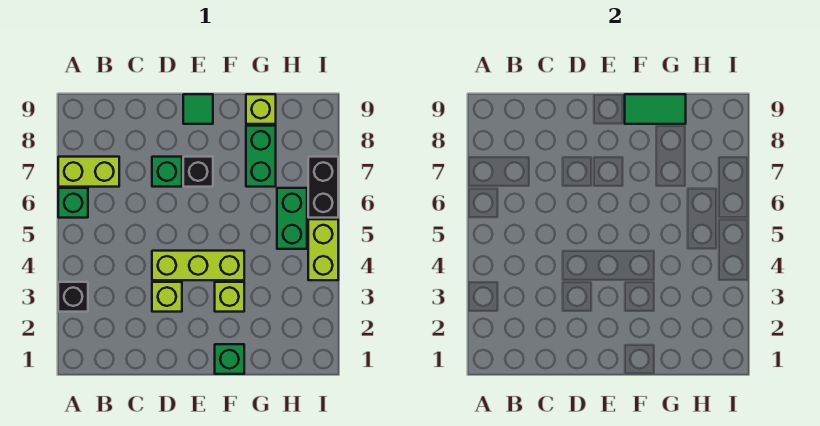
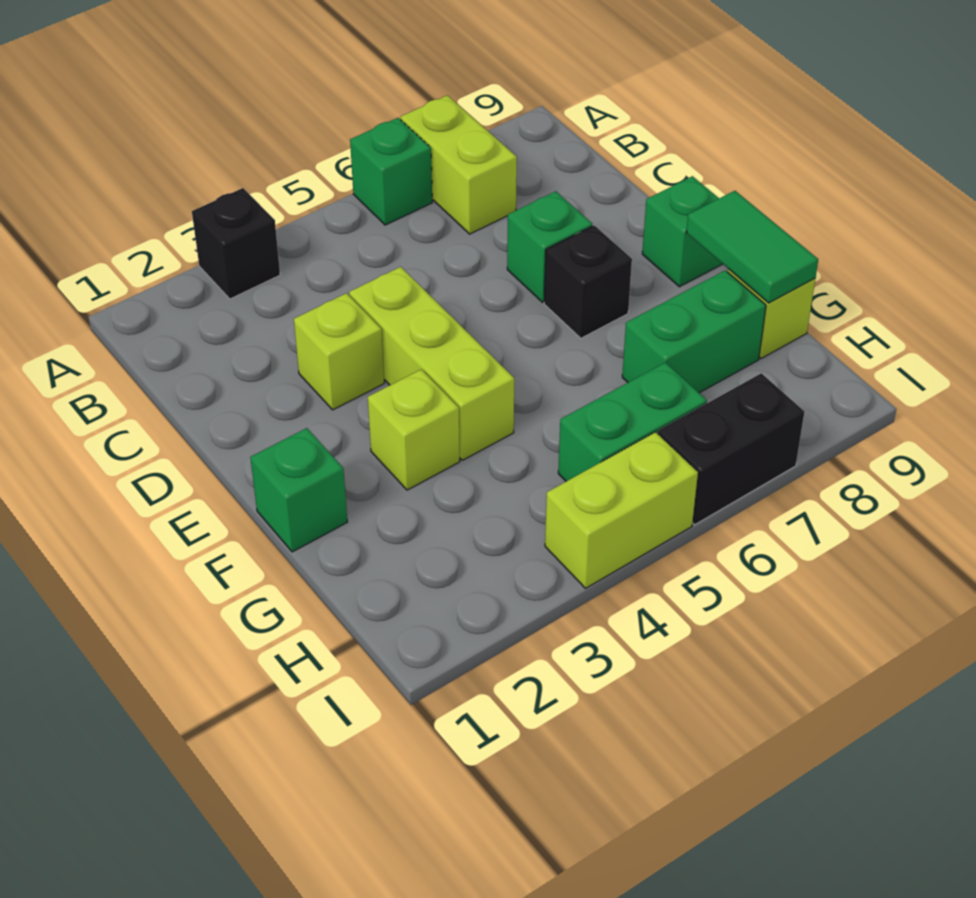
green 1x1 tile [183,94,213,124] -> green 1x1 brick [642,176,722,287]

